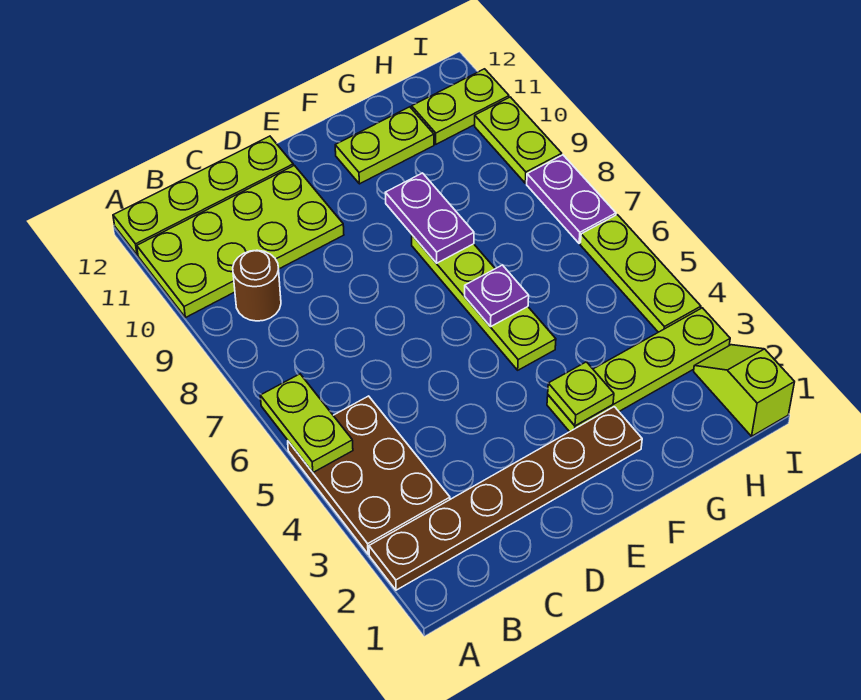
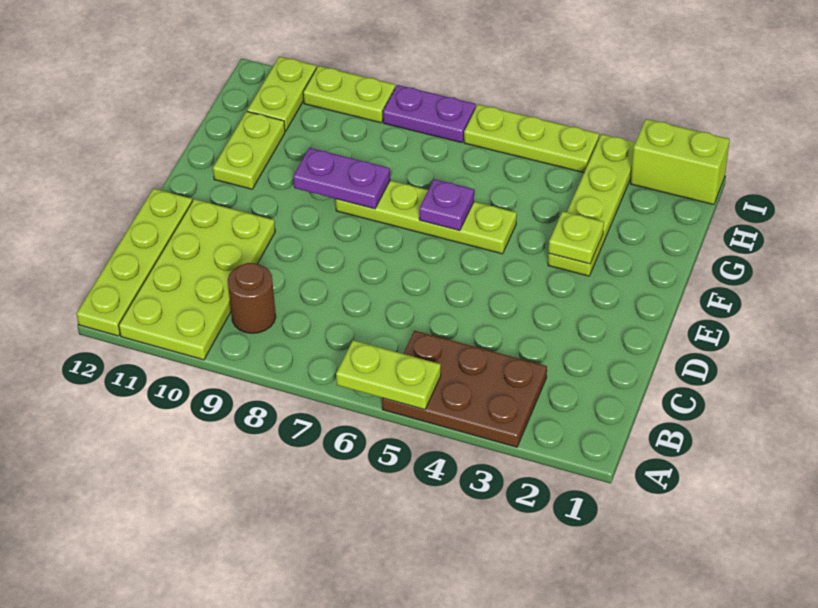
brown 1x6 plate [369,407,642,590] -> none
lime 1x2 slope [694,345,794,436] -> lime 1x2 brick [631,119,730,205]

